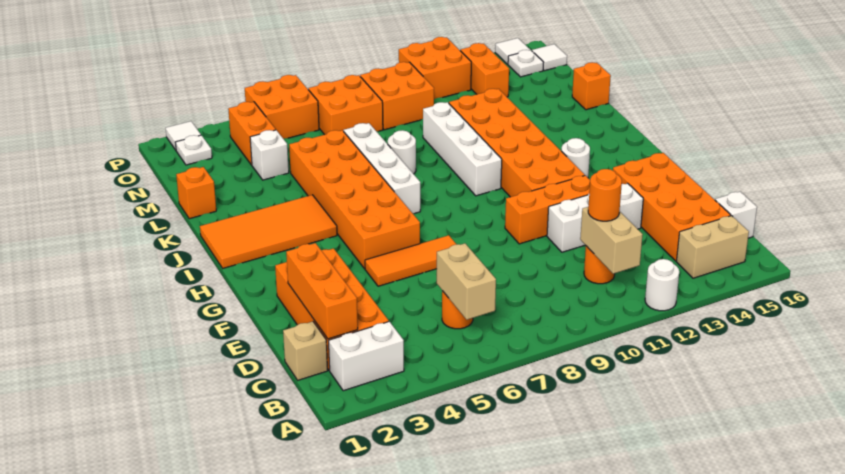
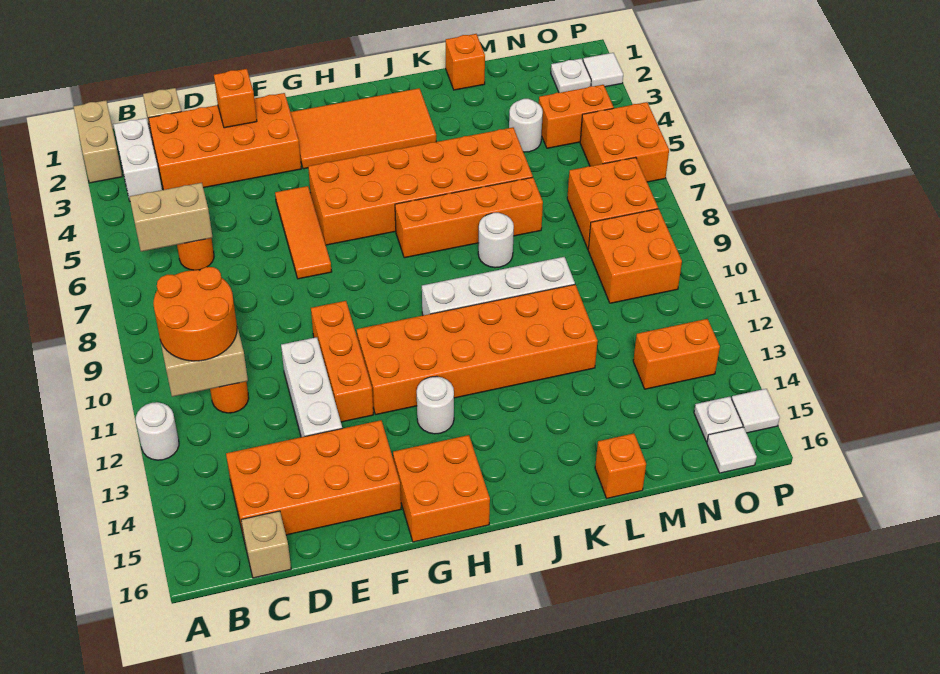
tan 1x2 brick [676,216,749,278] -> tan 1x2 brick moved to [73,100,122,183]
orange 1x3 brick [286,243,358,339] -> orange 1x1 brick [214,69,257,128]
orange 1x1 round brick [588,169,622,221] -> orange 2x2 round brick [153,267,237,361]
white 1x1 brick [715,192,757,238] -> tan 1x1 brick [241,511,291,578]
orange 2x4 tile [200,195,337,268] -> orange 2x4 tile turned to [291,88,436,169]
white 1x4 brick [344,123,420,214] -> orange 1x4 brick [395,177,543,258]
white 1x1 brick [250,130,289,180] -> white 1x1 round brick [509,99,543,152]
orange 2x2 brick [399,37,471,99] -> orange 2x2 brick moved to [393,435,490,542]

